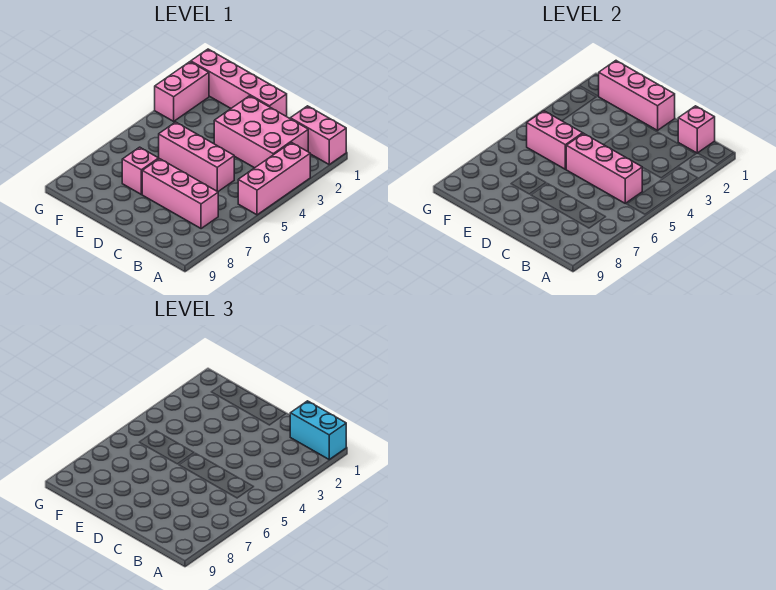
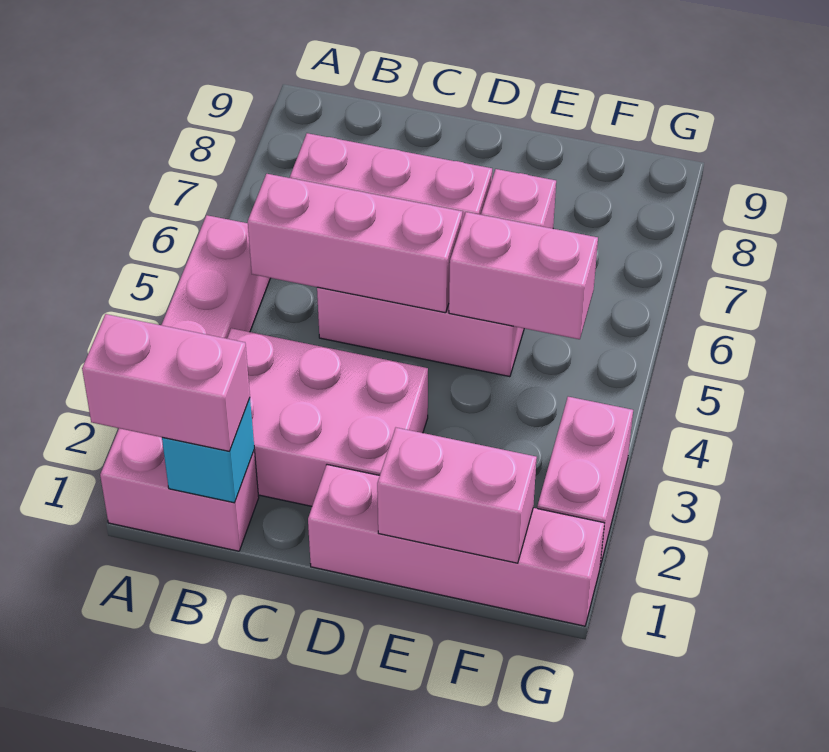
cyan 1x2 brick [290,401,346,459] -> pink 1x2 brick [82,314,250,451]
pink 1x1 brick [678,106,715,153] -> cyan 1x1 brick [162,398,254,503]
pink 1x3 brick [598,61,675,130] -> pink 1x2 brick [377,428,537,563]

